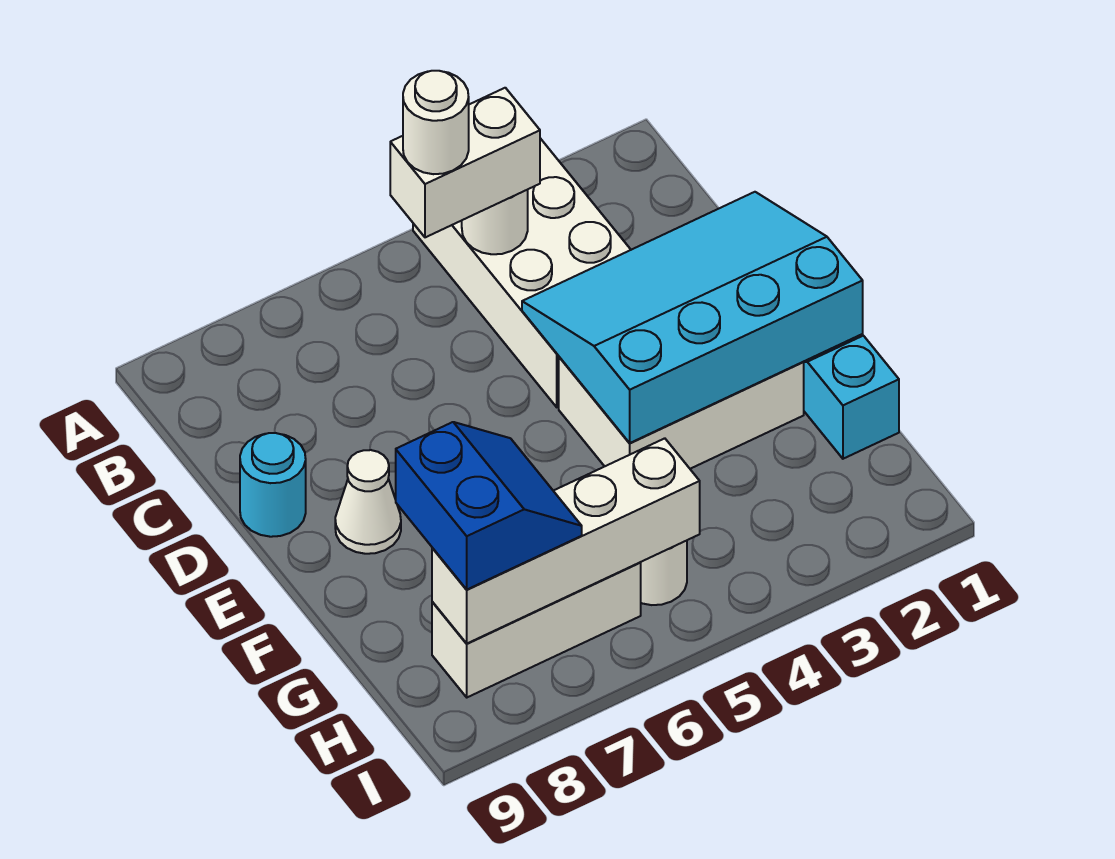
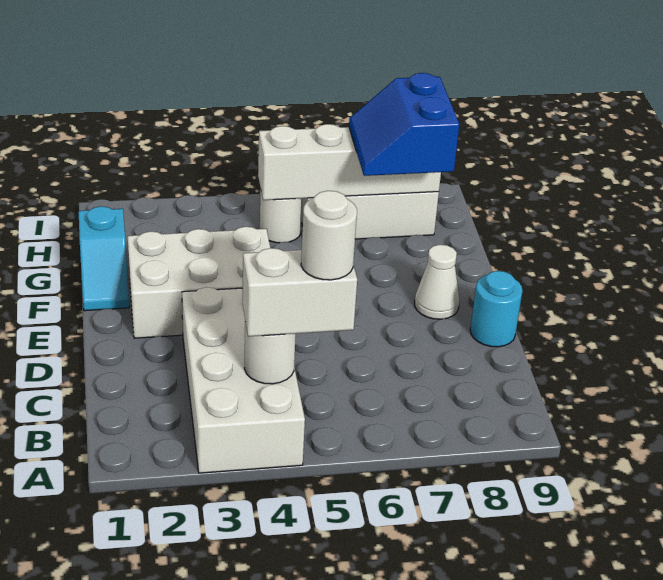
cyan 3x4 slope [522,192,863,443] -> none

